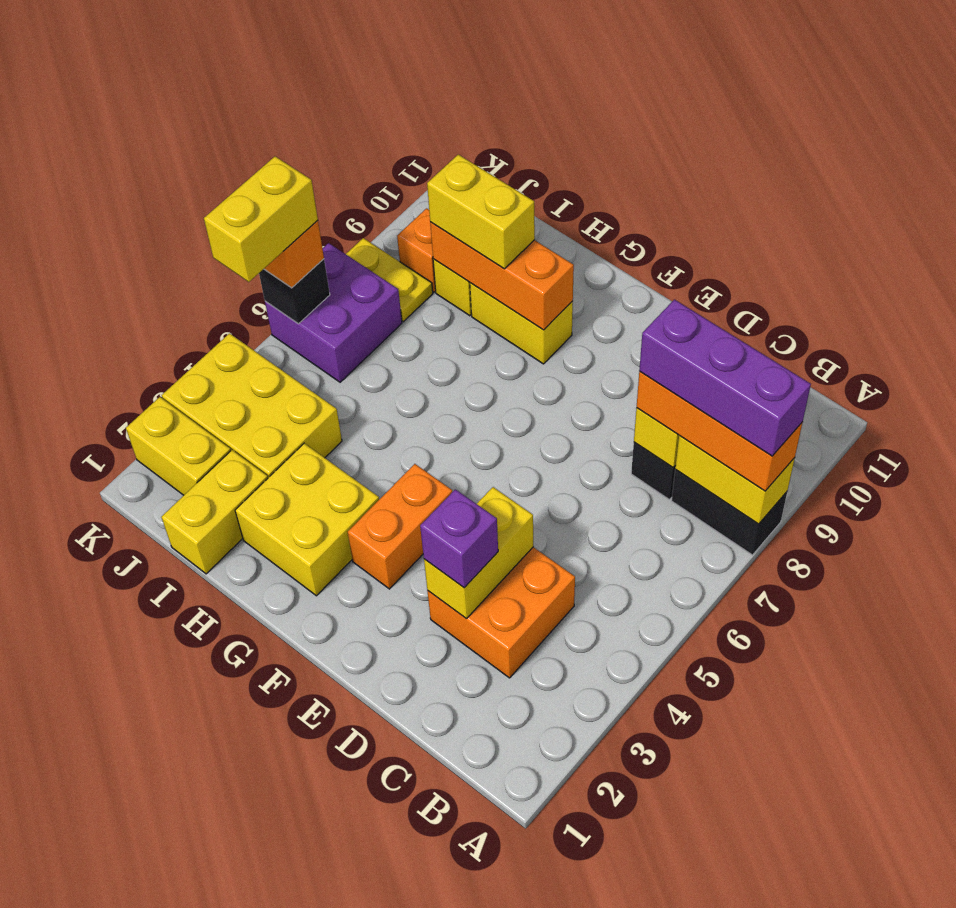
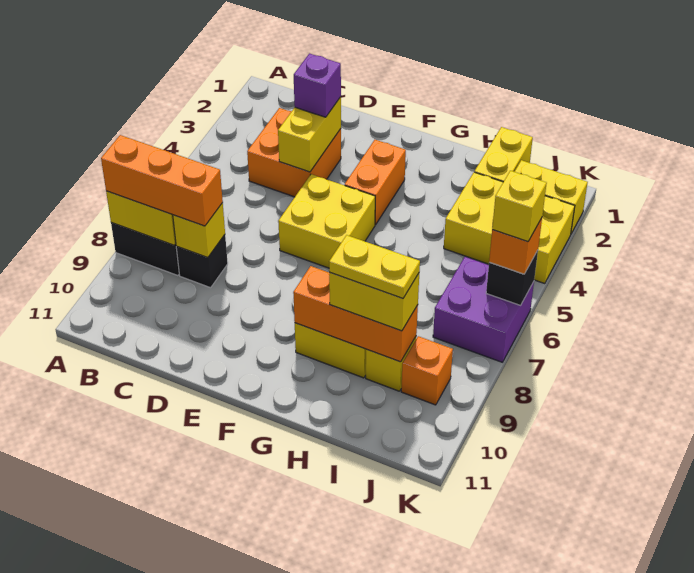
purple 1x3 brick [639,300,811,456] -> none
yellow 2x2 brick [235,443,379,596] -> yellow 2x2 brick moved to [278,174,375,268]
yellow 1x2 plate [346,238,433,322] -> yellow 1x2 plate moved to [329,235,420,298]
yellow 1x2 brick [204,156,318,282] -> yellow 1x1 brick [492,171,547,242]

